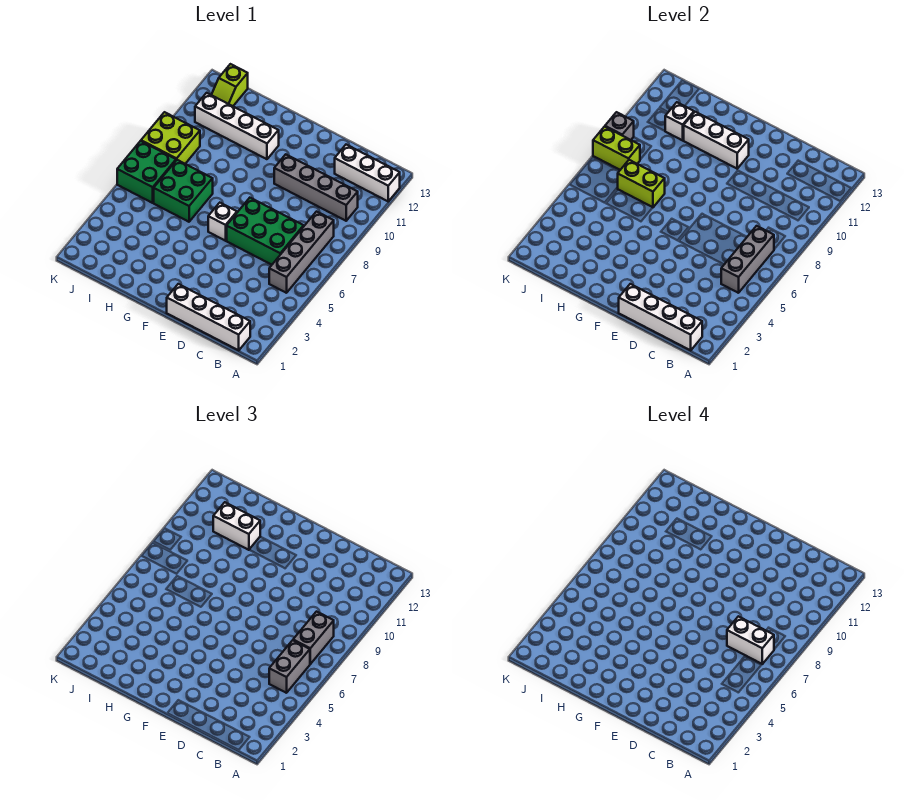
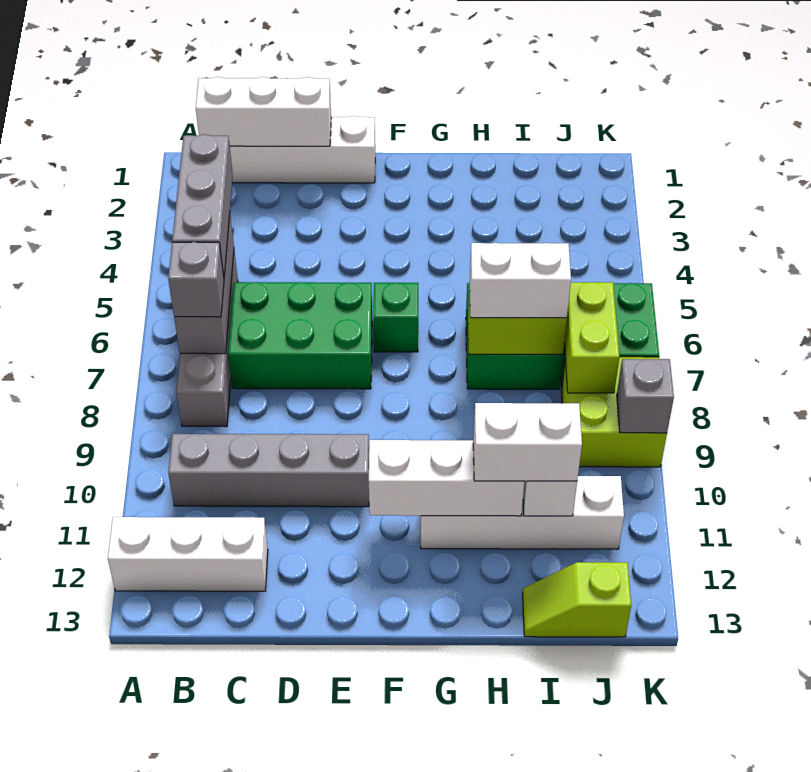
white 1x4 brick [619,284,702,350] -> white 1x3 brick [196,77,331,146]
grey 1x2 brick [269,640,310,693] -> grey 1x3 brick [172,134,233,276]
grey 1x2 brick [293,612,334,664] -> grey 1x1 brick [168,242,224,317]
white 1x2 brick [727,616,774,664] -> white 1x2 brick moved to [470,243,571,318]
white 1x1 brick [208,203,237,241] -> green 1x1 brick [373,283,418,352]
lime 1x2 brick [593,127,640,170] -> lime 1x2 brick turned to [564,282,619,393]
lime 1x2 slope [212,64,248,106] -> lime 1x2 slope turned to [523,562,631,637]

